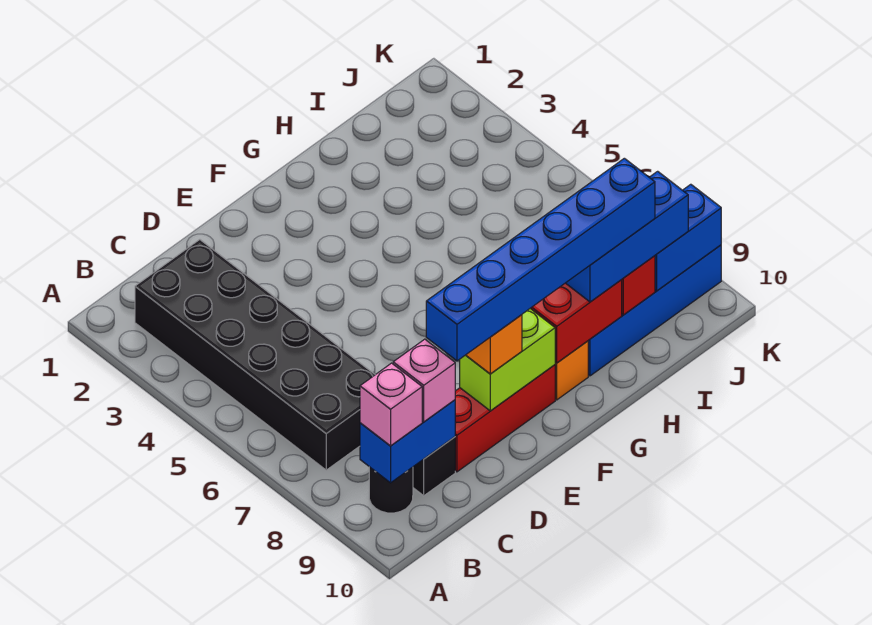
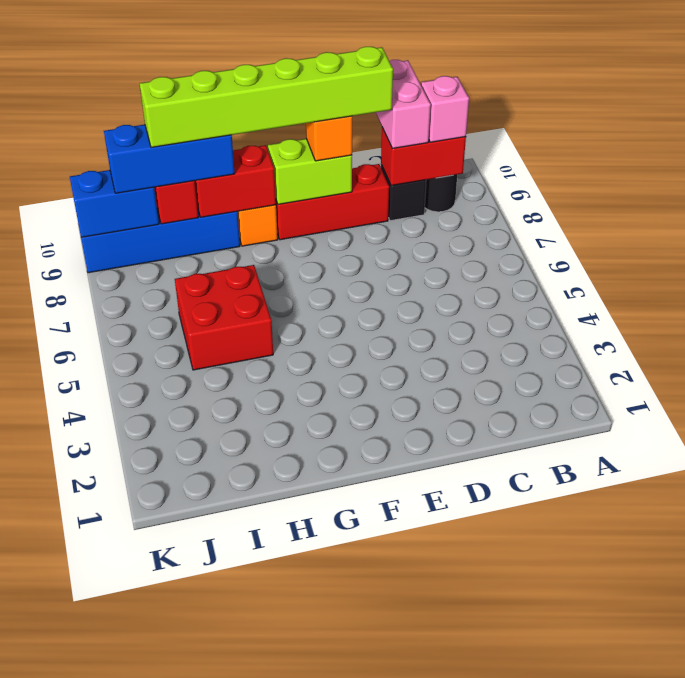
black 2x6 brick [135,240,375,470] -> none
blue 1x2 brick [360,400,455,483] -> red 1x2 brick [381,128,466,186]
pink 1x1 brick [393,339,455,422] -> pink 1x2 brick [376,60,431,148]
blue 1x6 brick [426,158,655,361] -> lime 1x6 brick [140,47,393,147]
none -> red 2x2 brick [175,265,273,370]

